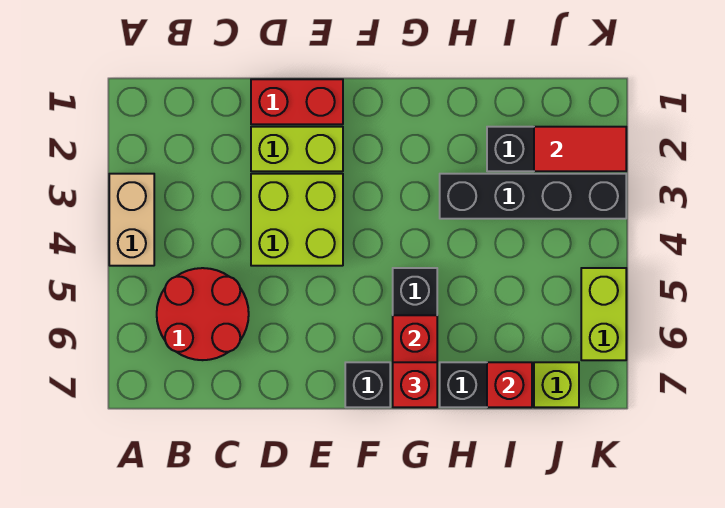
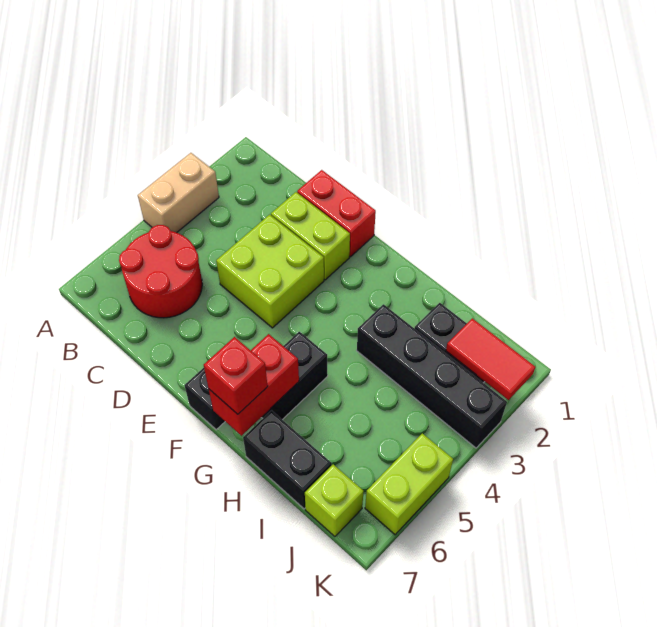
red 1x1 brick [487,362,532,407] -> none

